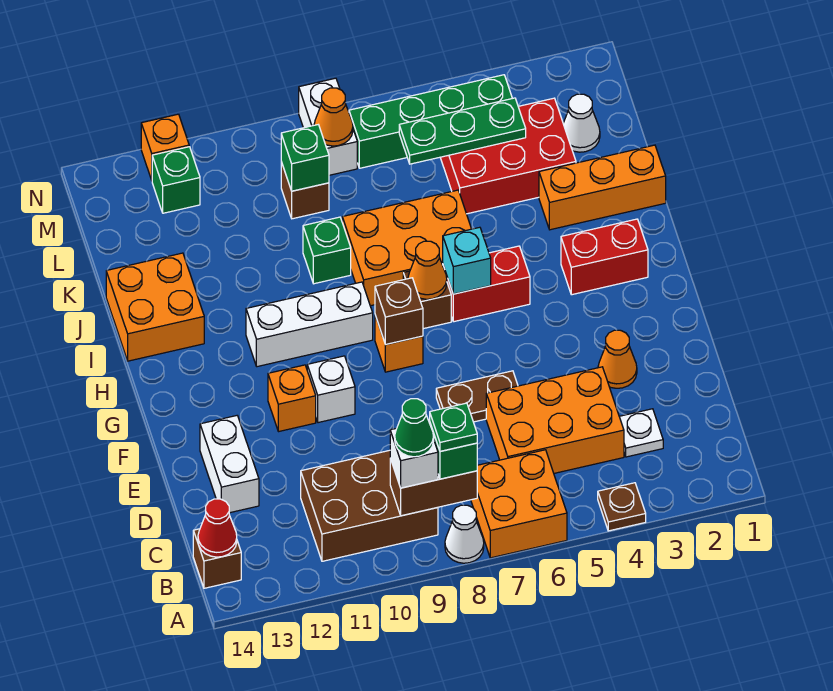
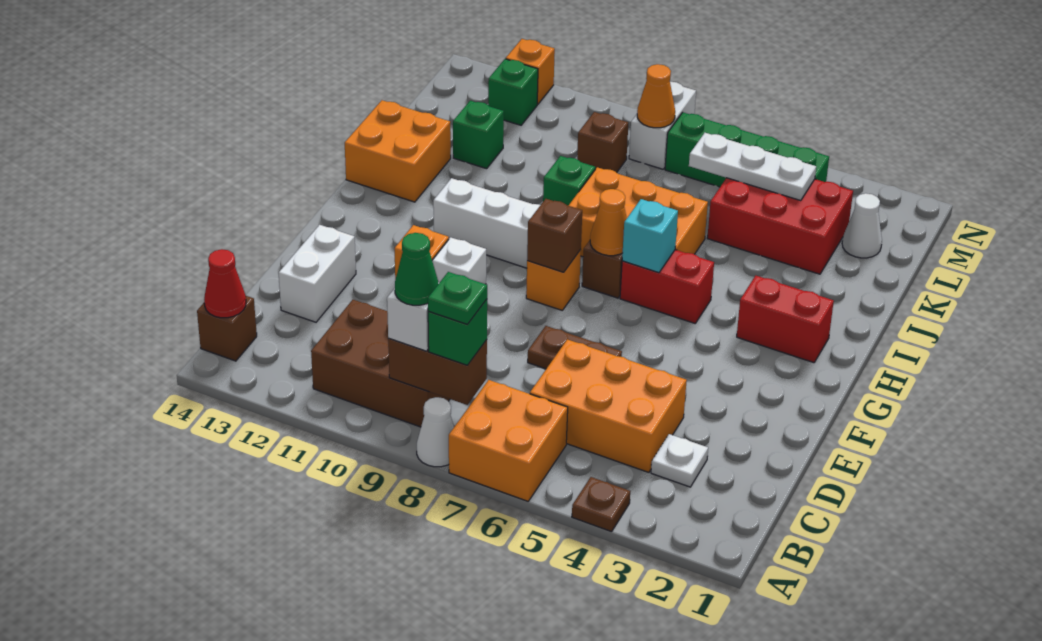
orange 1x1 cone [598,330,637,388] -> none
orange 1x3 brick [539,145,666,230] -> none
green 1x3 plate [399,98,526,164] -> white 1x3 plate [689,133,816,201]
green 1x1 brick [281,125,329,191] -> green 1x1 brick moved to [453,101,504,169]

